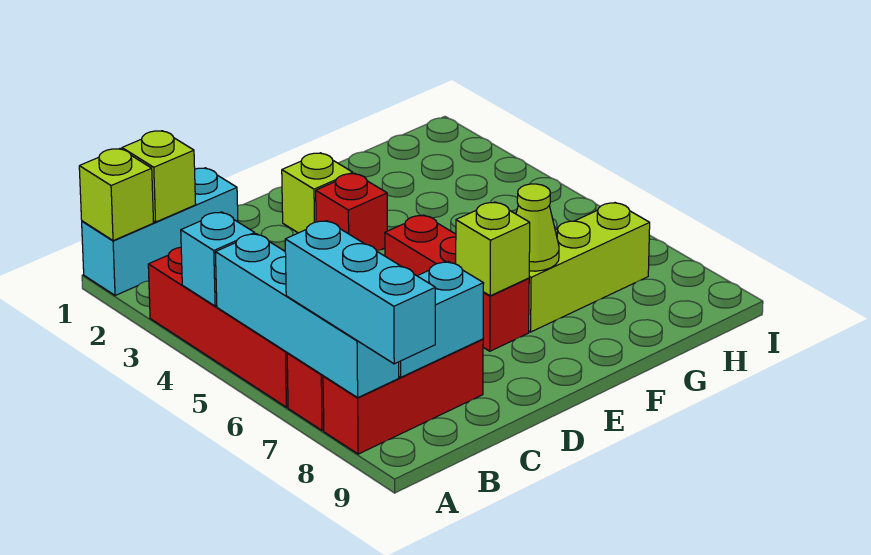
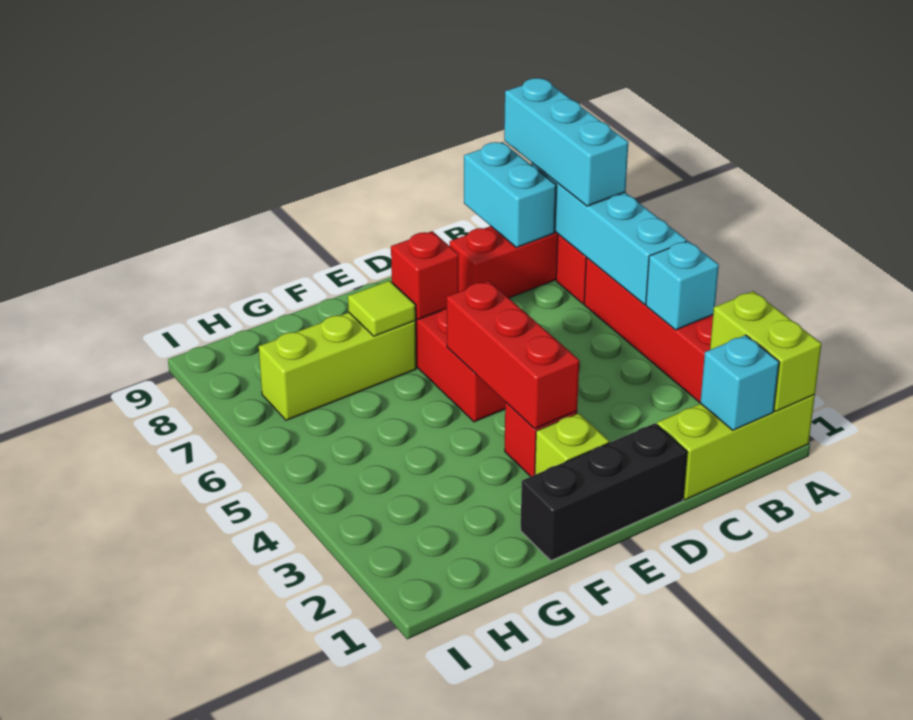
cyan 1x3 brick [82,168,238,296] -> lime 1x3 brick [657,395,815,500]
lime 1x1 brick [79,149,154,241] -> lime 1x2 brick [710,291,821,412]
lime 1x1 brick [122,131,196,222] -> cyan 1x1 brick [700,335,779,430]
cyan 1x2 brick [399,262,484,377] -> cyan 1x2 brick turned to [464,142,556,247]
none -> black 1x3 brick [521,423,687,560]
none -> red 1x3 brick [447,281,579,429]
lime 1x1 brick [456,202,530,296] -> red 1x1 brick [391,231,459,320]
lime 1x1 cone [516,184,559,271] -> lime 1x1 tile [348,281,416,336]

